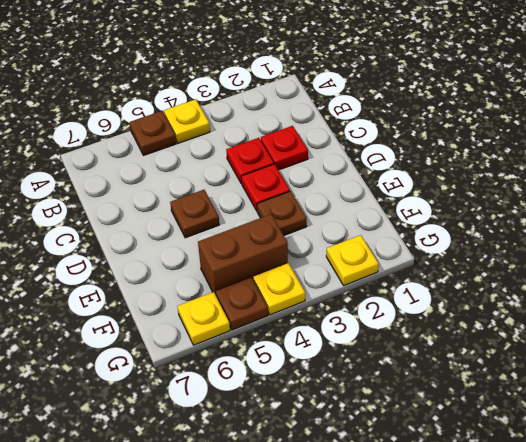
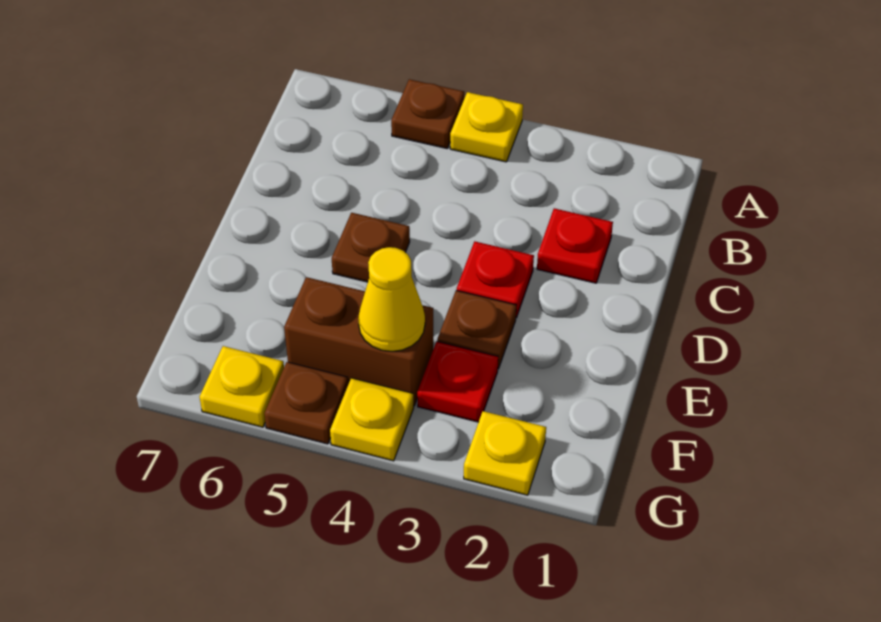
red 1x1 plate [226,138,274,184] -> red 1x1 plate moved to [417,342,498,422]
none -> yellow 1x1 cone [358,247,425,351]

